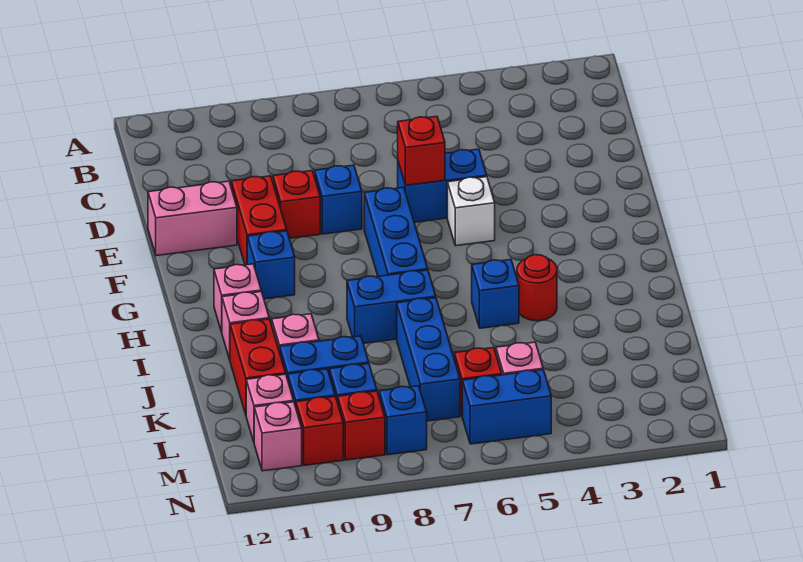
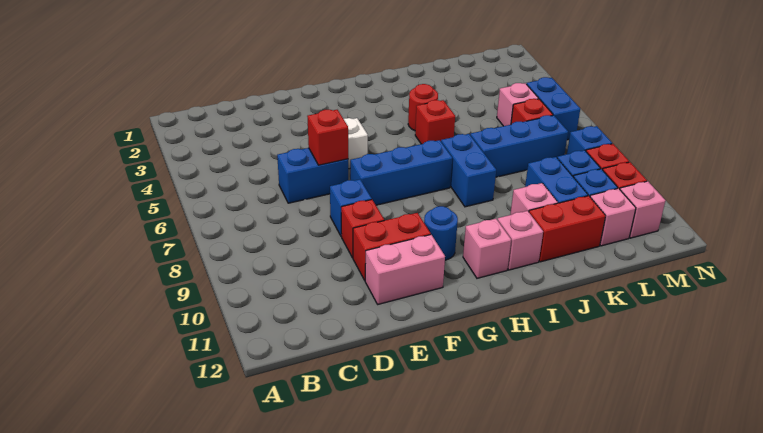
blue 1x2 brick [398,149,487,222] -> blue 1x2 brick turned to [277,148,348,203]
pink 1x2 brick [148,181,237,256] -> pink 1x2 brick turned to [365,235,445,304]
blue 1x1 brick [247,231,295,299] -> blue 1x1 round brick [424,206,458,260]
blue 1x1 brick [472,260,519,328] -> red 1x1 brick [415,100,455,144]

